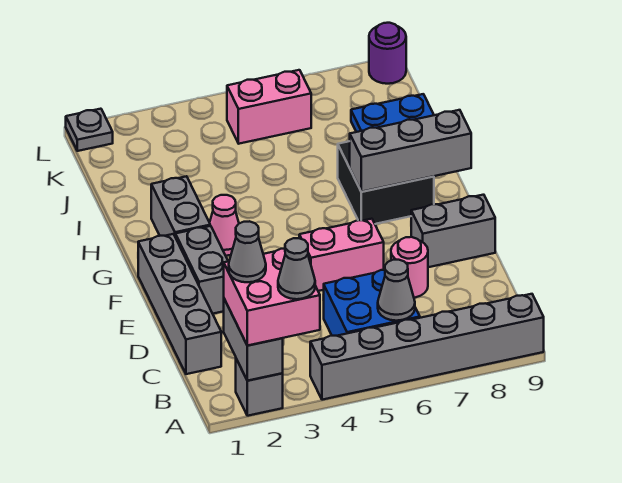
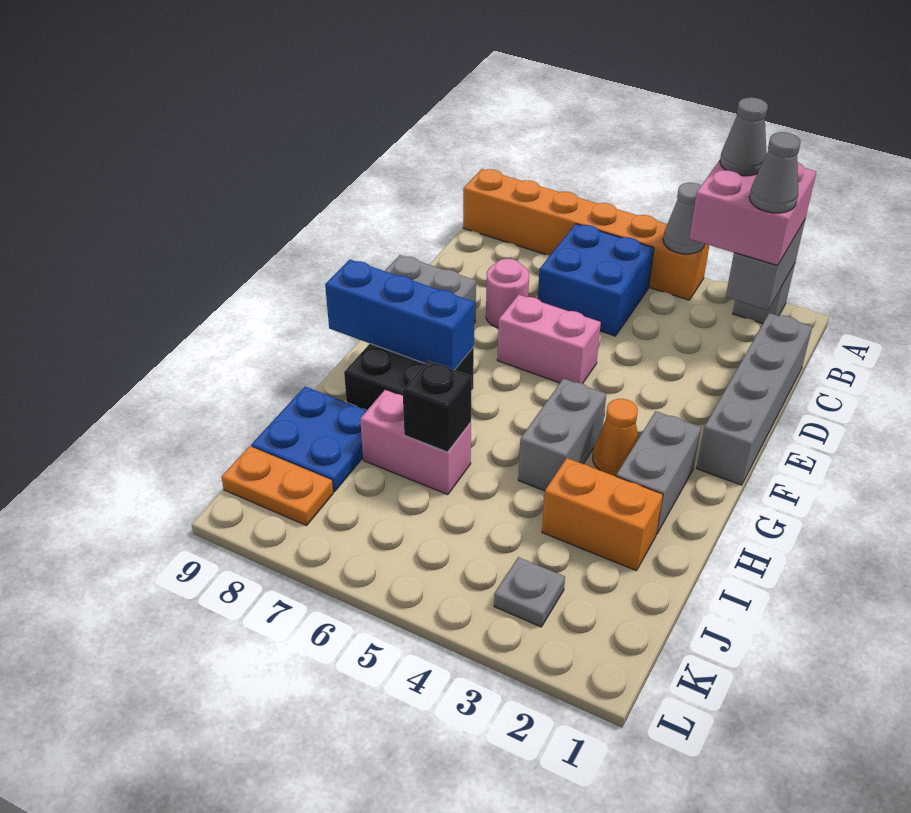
grey 1x6 brick [310,294,544,400] -> orange 1x6 brick [463,169,709,300]
grey 1x1 cone [378,260,415,321] -> grey 1x1 cone moved to [663,183,705,254]
grey 1x2 brick [175,226,228,314] -> grey 1x2 brick moved to [518,378,606,491]
pink 1x1 cone [210,195,239,256] -> orange 1x1 cone [593,399,638,476]
grey 1x3 brick [350,110,471,192] -> blue 1x3 brick [325,260,474,370]
none -> orange 1x2 brick [542,458,663,571]
none -> black 1x1 brick [403,361,472,452]
pink 1x2 brick [227,70,311,144] -> pink 1x2 brick moved to [360,390,471,495]
none -> orange 1x2 plate [222,446,333,526]
grey 1x1 plate [66,109,113,151] -> grey 1x1 plate moved to [494,557,565,627]
purple 1x1 round brick [369,23,406,84] -> none

